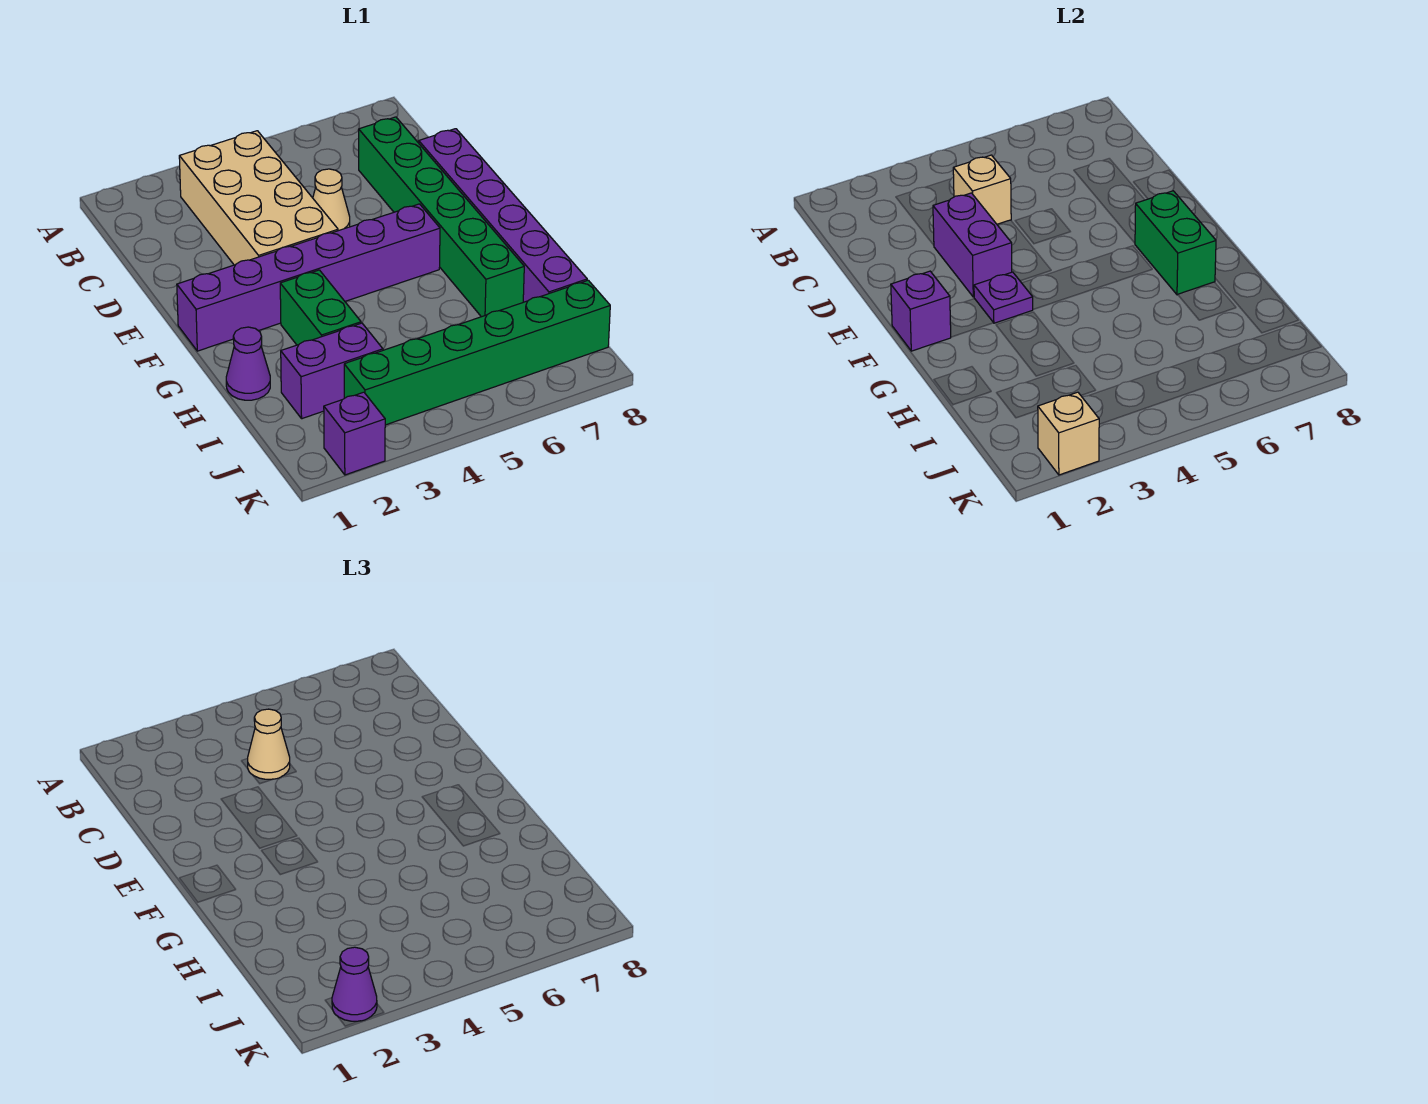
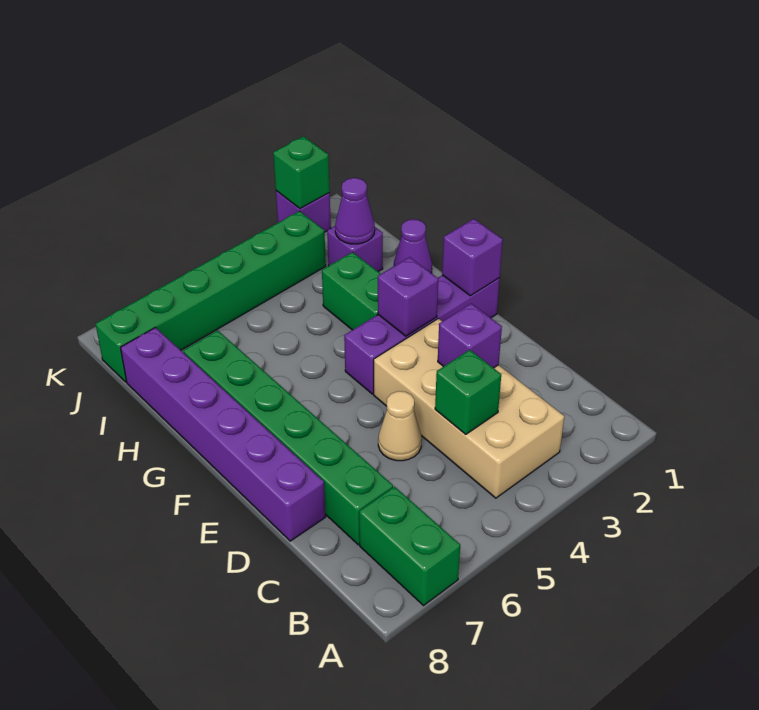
tan 1x1 brick [953,155,1011,224] -> green 1x1 brick [435,350,501,434]
tan 1x1 cone [248,709,290,779] -> none
purple 1x2 brick [933,193,1012,297] -> purple 1x1 brick [438,303,502,368]
purple 1x6 brick [177,204,440,351] -> purple 1x4 brick [344,275,500,394]
purple 1x1 plate [974,272,1033,323] -> purple 1x1 brick [378,257,438,336]
green 1x2 brick [1135,191,1216,295] -> green 1x2 brick moved to [359,487,460,606]
purple 1x2 brick [281,323,383,419] -> purple 1x1 brick [327,226,383,272]
tan 1x1 brick [1038,392,1099,475] -> green 1x1 brick [273,136,330,209]
purple 1x1 cone [332,947,377,1021] -> purple 1x1 cone moved to [335,178,375,244]

